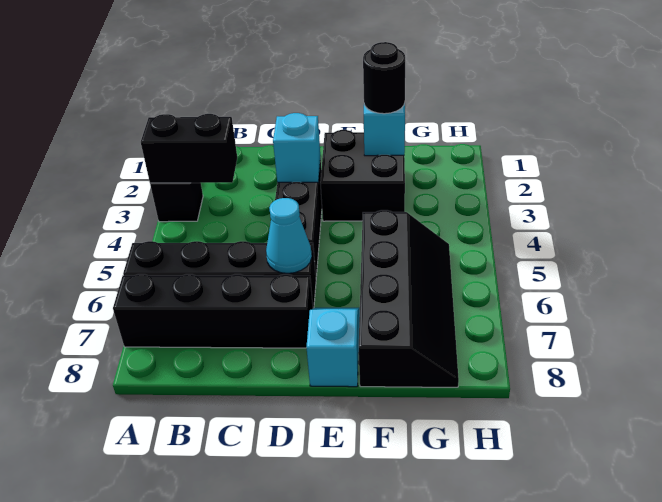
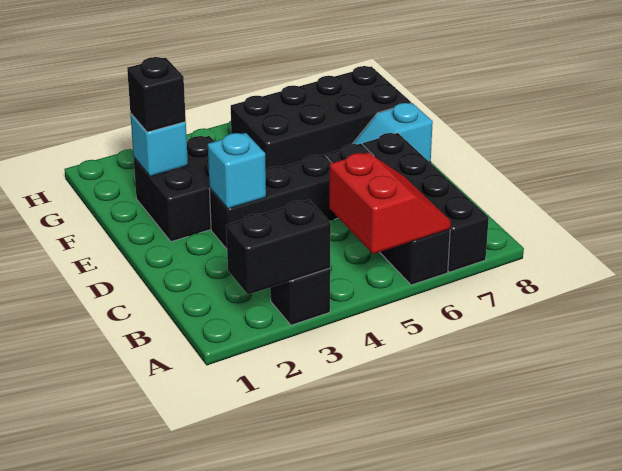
black 1x2 brick [141,114,237,183] -> black 1x2 brick turned to [226,200,331,295]
none -> red 2x2 slope [329,152,451,254]
cyan 1x1 cone [266,198,312,273] -> none
black 1x1 round brick [363,42,405,114] -> black 1x1 brick [127,57,186,132]
black 2x4 slope [359,210,459,387] -> black 2x4 brick [231,66,411,170]

